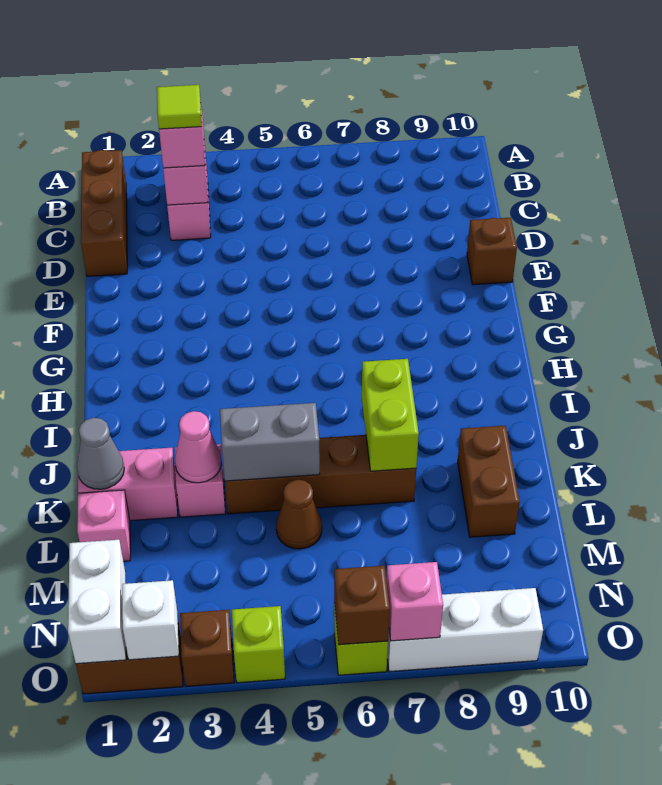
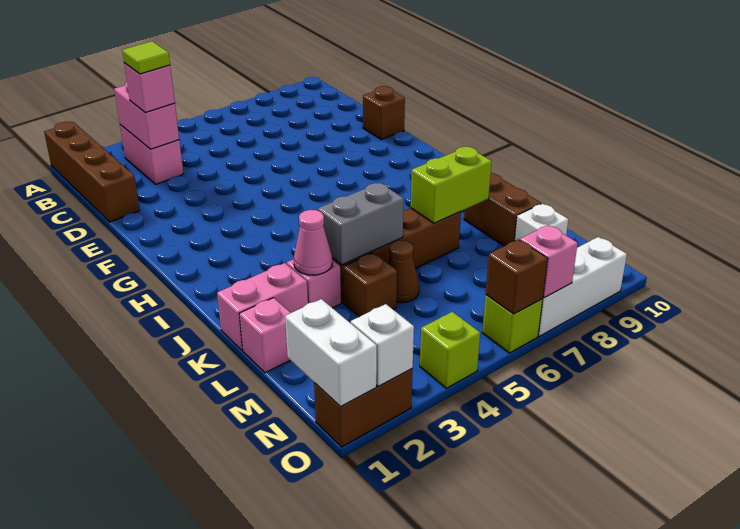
brown 1x3 brick [81,150,127,276] -> brown 1x4 brick [44,122,140,222]
lime 1x2 brick [362,359,419,471] -> lime 1x2 brick turned to [411,147,492,223]
grey 1x1 cone [77,418,124,489] -> none
none -> white 1x1 brick [515,204,568,241]
brown 1x1 brick [180,610,234,686] -> brown 1x1 brick moved to [343,253,397,317]

